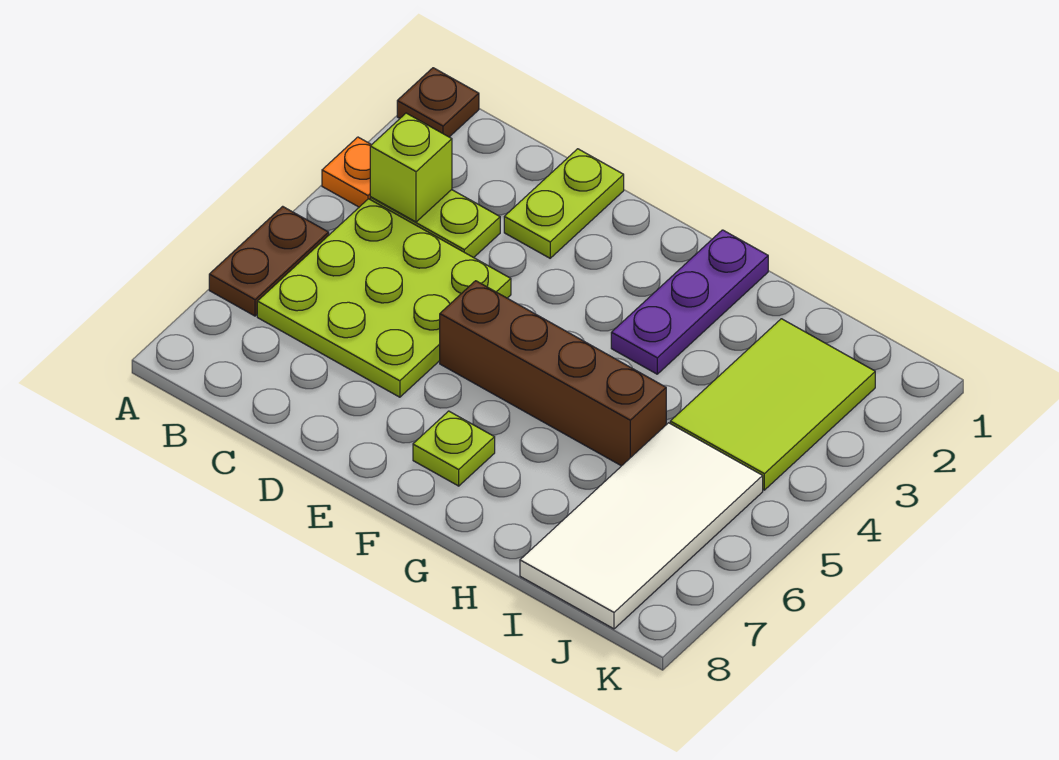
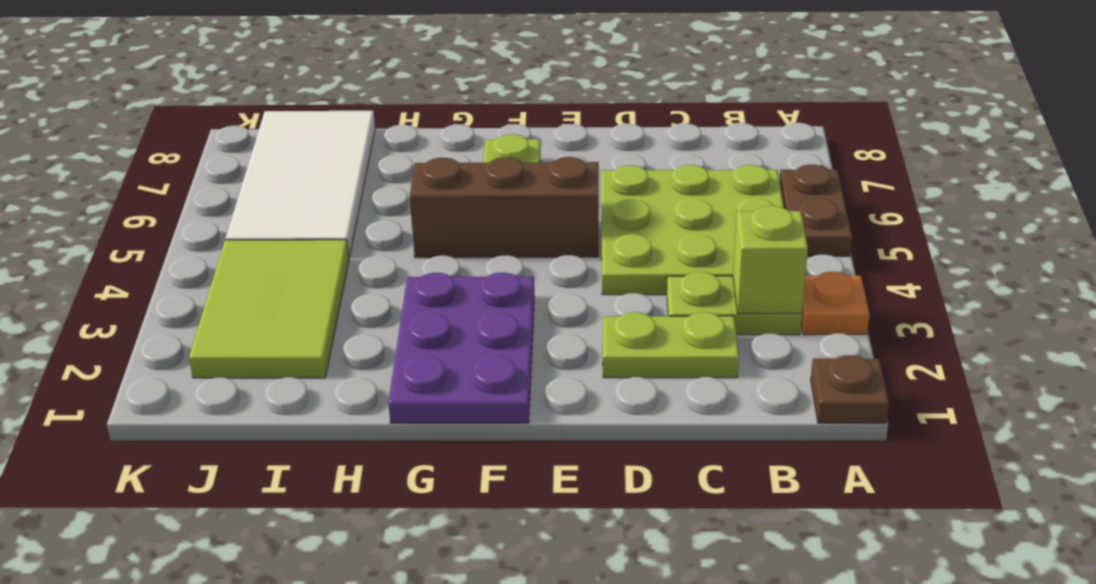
lime 1x2 plate [504,149,624,258] -> lime 1x2 plate turned to [603,312,739,378]
brown 1x4 brick [440,281,666,466] -> brown 1x3 brick [410,157,599,258]
purple 1x3 plate [611,230,768,374] -> purple 2x3 plate [388,272,535,423]

